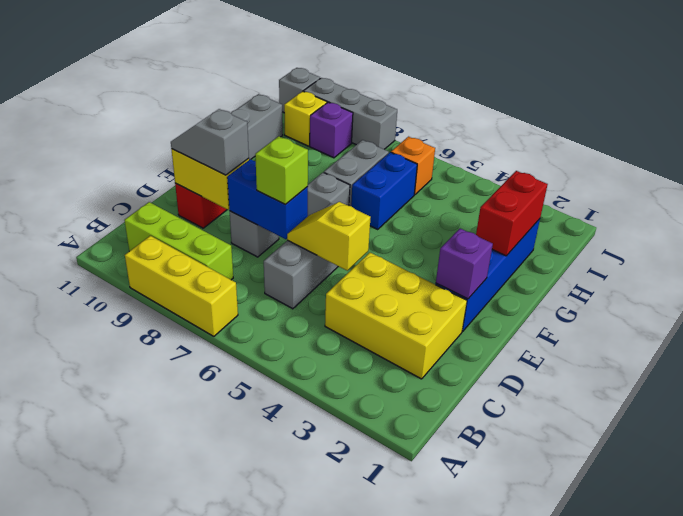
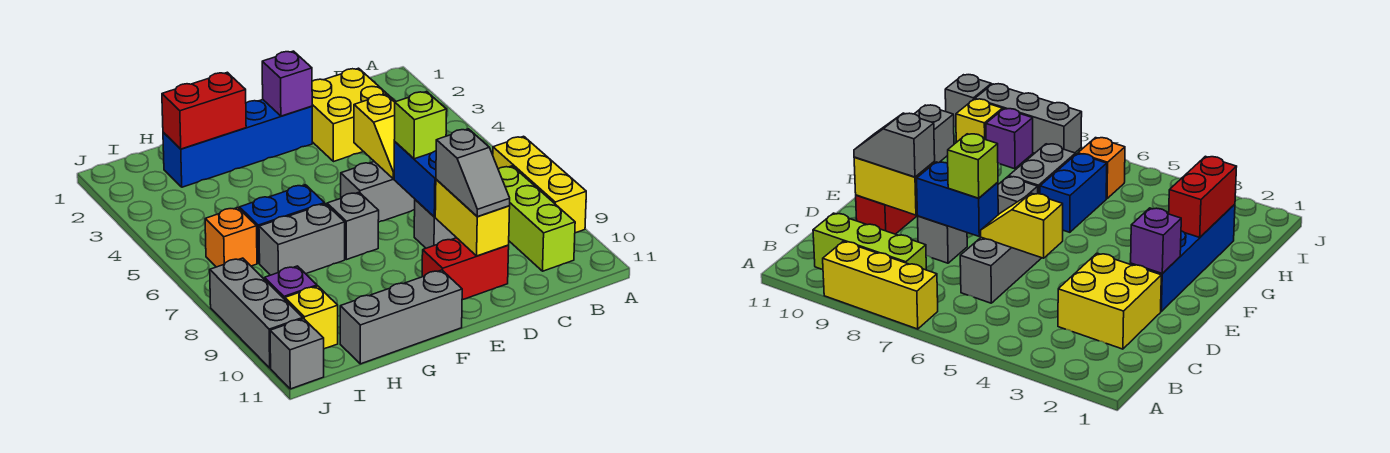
yellow 2x3 brick [325,252,467,379] -> yellow 2x2 brick [312,68,396,162]

